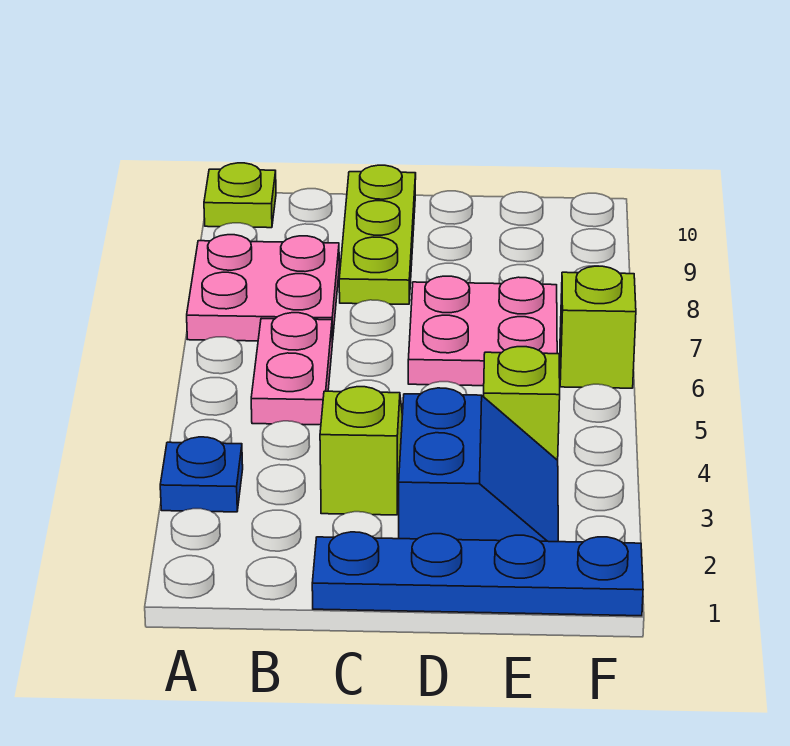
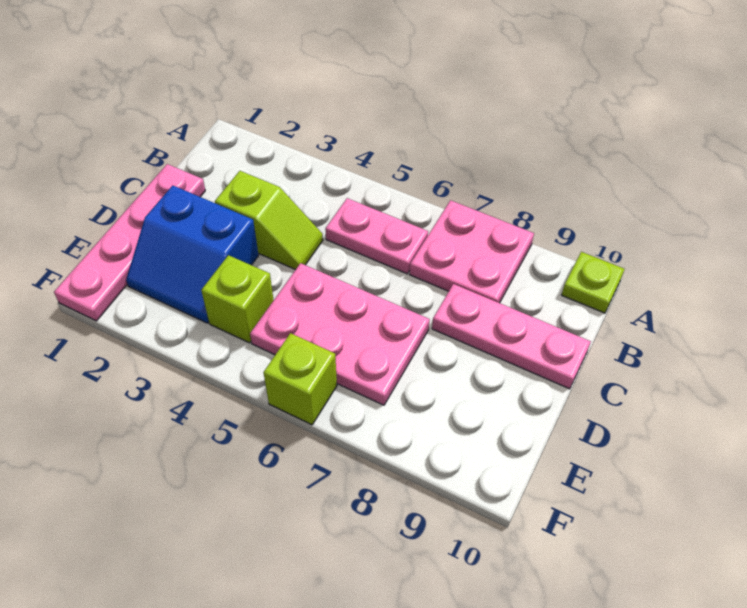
blue 1x1 plate [160,437,243,512] -> none
blue 1x4 plate [312,532,643,616] -> pink 1x4 plate [54,164,205,321]
lime 1x3 plate [339,165,416,304] -> pink 1x3 plate [432,284,591,389]
pink 2x2 plate [408,276,557,386] -> pink 2x3 plate [250,263,430,405]

